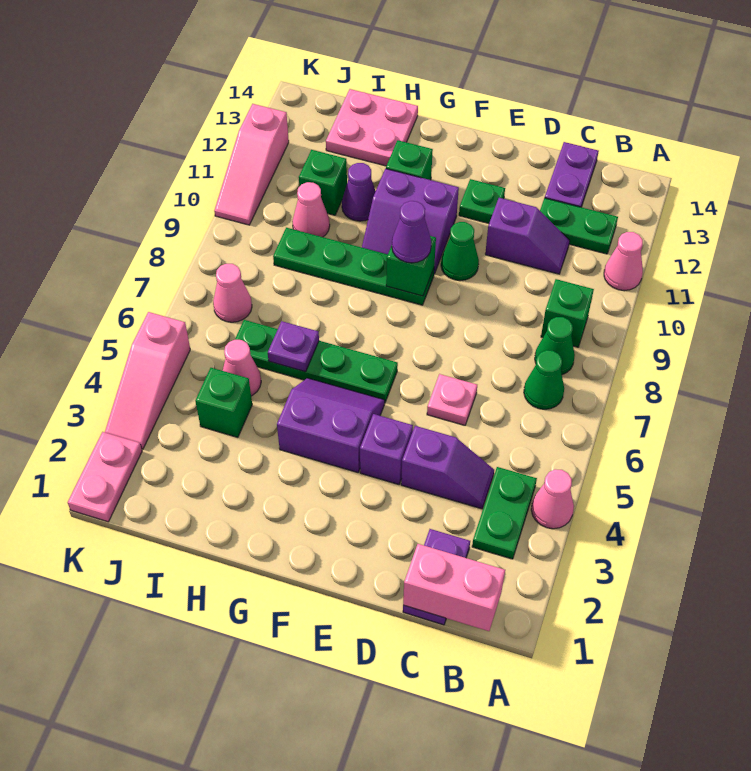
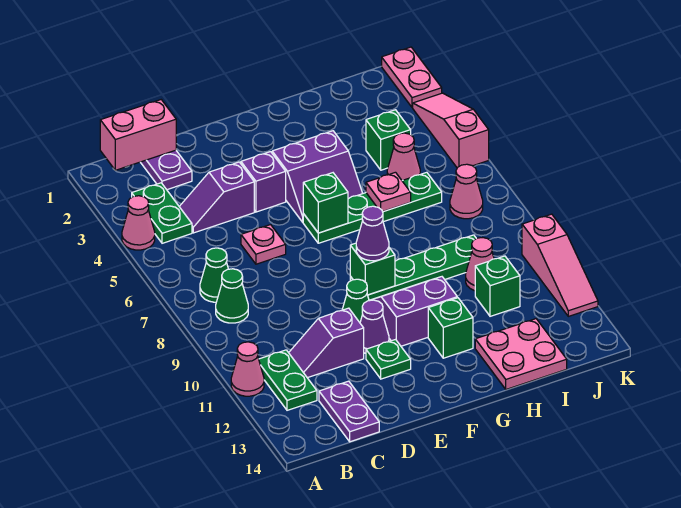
green 1x1 brick [541,279,594,347] -> green 1x1 brick moved to [303,173,348,233]
green 1x2 plate [540,198,618,254] -> green 1x2 plate turned to [259,350,317,410]
purple 1x1 plate [268,321,319,372] -> pink 1x1 plate [366,172,411,212]
purple 1x1 cone [342,163,376,221] -> purple 1x1 cone moved to [360,300,389,353]
pink 1x3 slope [214,104,289,225] -> pink 1x3 slope turned to [522,214,598,316]

